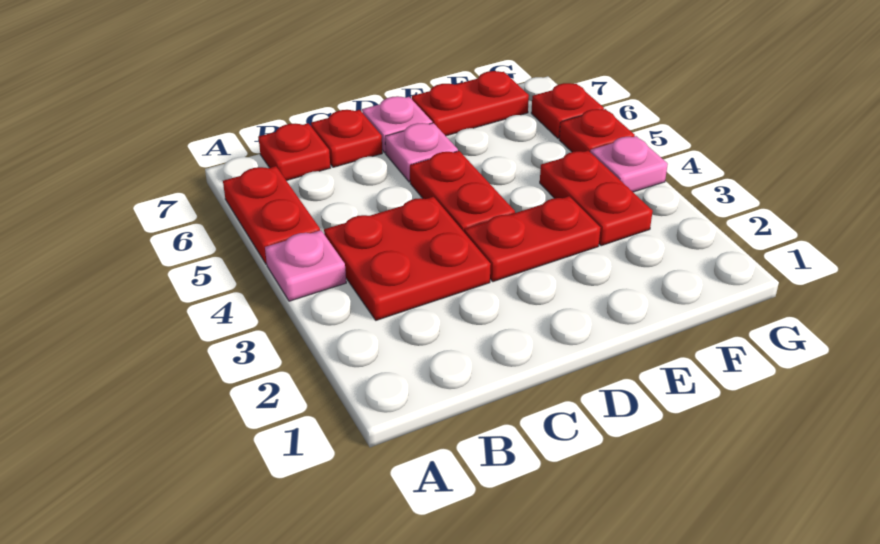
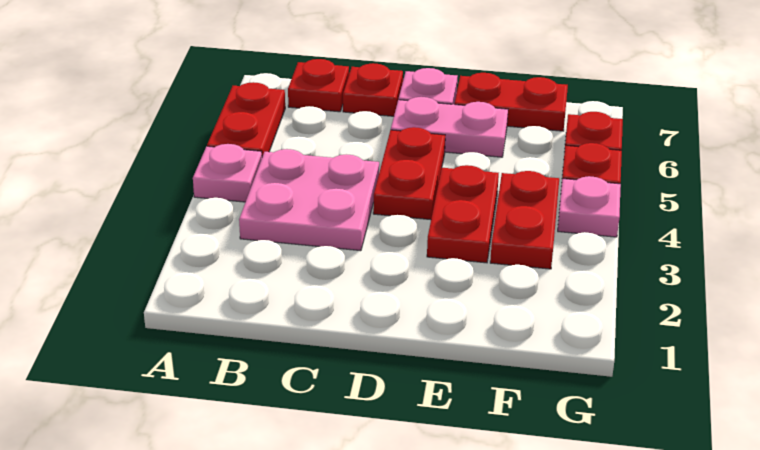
red 2x2 plate [324,197,491,320] -> pink 2x2 plate [239,149,379,251]
red 1x2 plate [464,196,600,282] -> red 1x2 plate turned to [427,165,499,263]
pink 1x1 plate [385,123,458,182] -> pink 1x2 plate [391,97,508,157]

